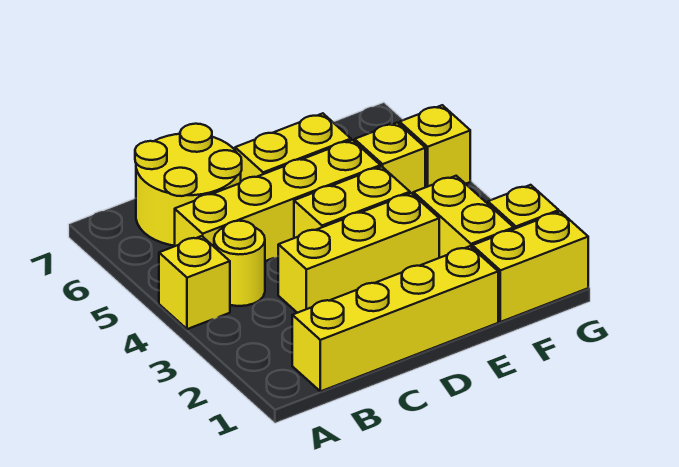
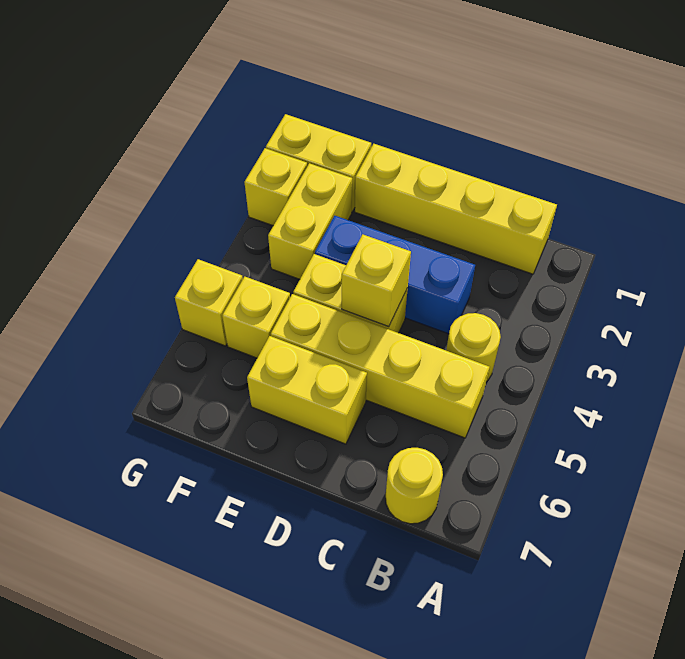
yellow 1x1 brick [159,236,230,329] -> yellow 1x1 brick moved to [342,234,411,327]
yellow 2x2 round brick [135,124,242,246] -> yellow 1x1 round brick [386,448,443,524]
yellow 1x3 brick [278,193,439,313] -> blue 1x3 brick [315,216,475,334]

